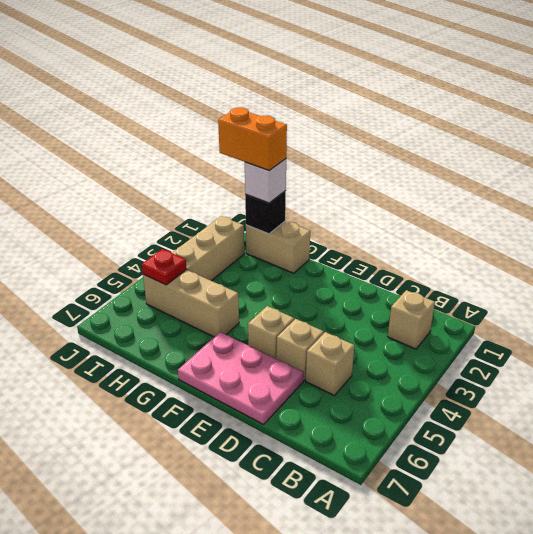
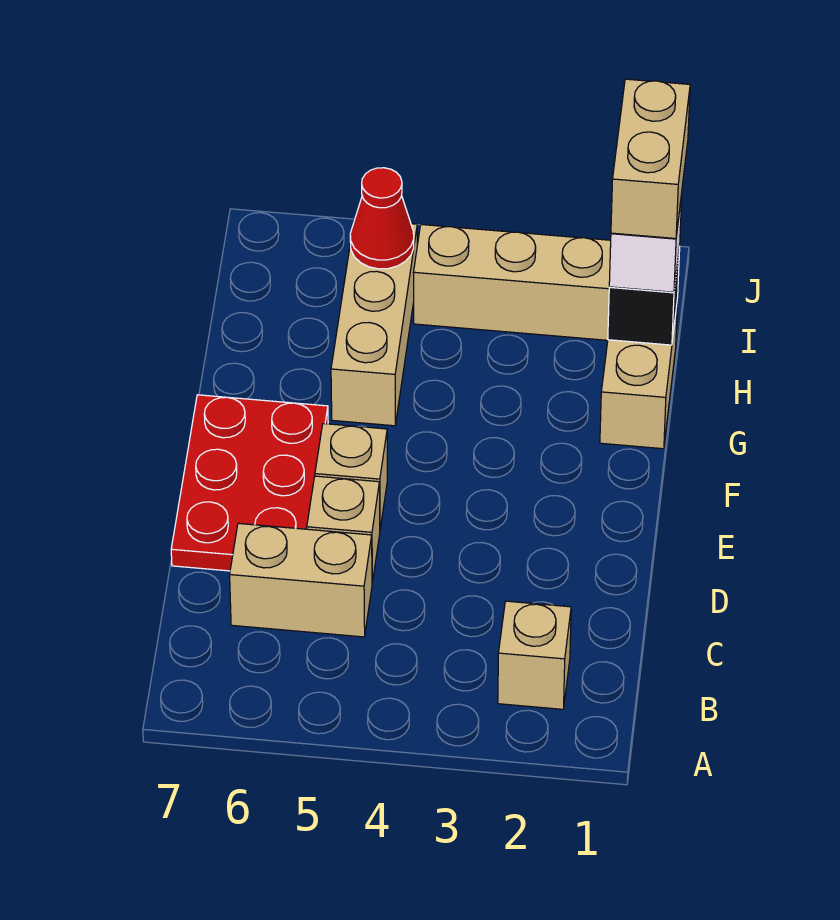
tan 1x1 brick [306,332,355,396] -> tan 1x2 brick [230,523,372,637]
pink 2x3 plate [178,332,304,424] -> red 2x3 plate [171,395,328,571]
orange 1x2 brick [218,107,287,170] -> tan 1x2 brick [611,79,690,239]
red 1x1 plate [142,249,186,285] -> red 1x1 cone [350,168,414,269]

